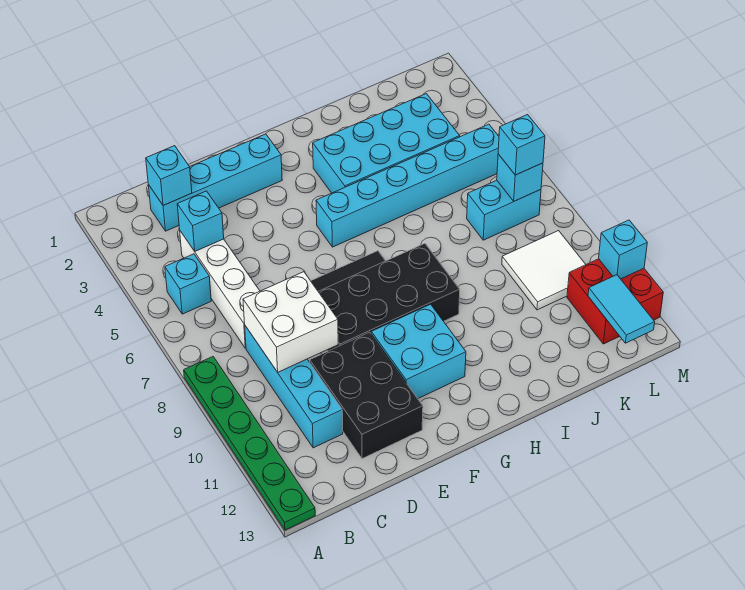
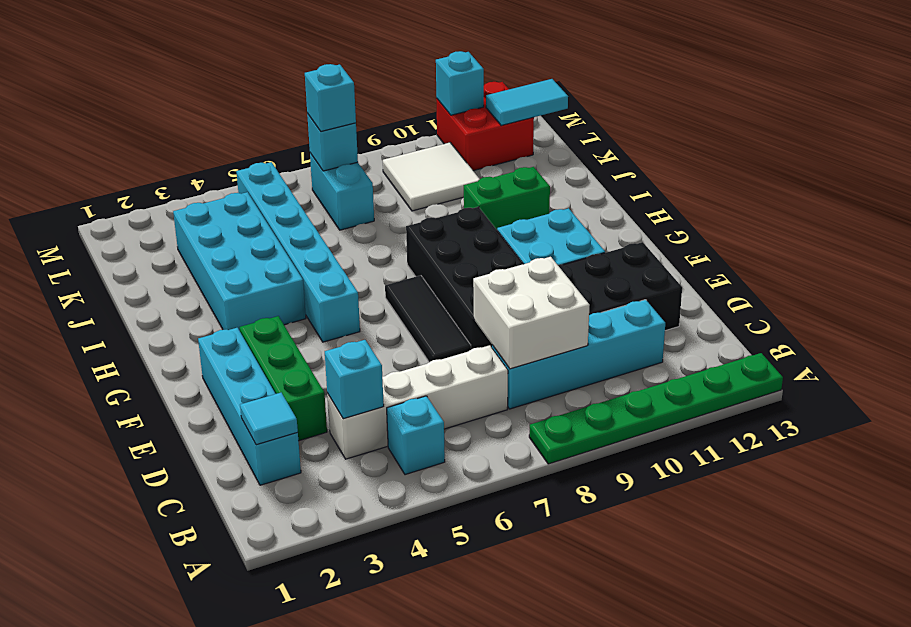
cyan 1x1 brick [146,146,192,206] -> cyan 1x1 tile [240,393,298,445]
none -> green 1x3 brick [240,316,327,441]
none -> green 1x2 brick [464,167,550,230]

